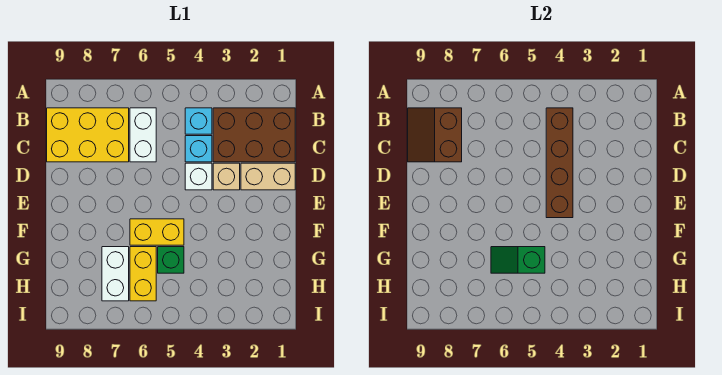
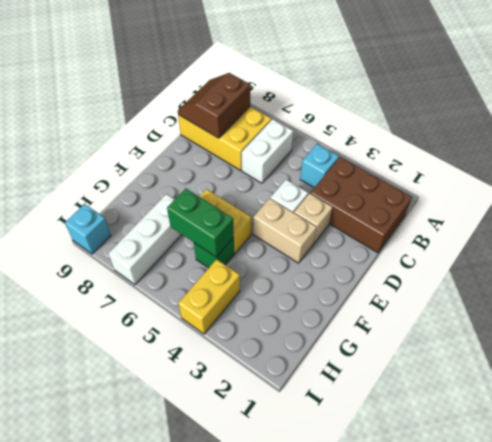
brown 1x4 brick [546,108,573,218] -> none
cyan 1x1 brick [185,136,212,162] -> cyan 1x1 brick moved to [65,204,111,254]
tan 1x2 brick [241,163,295,190] -> tan 1x2 brick moved to [253,198,317,263]
green 1x2 slope [491,247,545,273] -> green 1x2 brick [167,188,234,257]
yellow 1x2 brick [130,247,156,301] -> yellow 1x2 brick moved to [178,259,240,334]
white 1x2 brick [102,247,129,301] -> white 1x3 brick [108,194,182,285]

